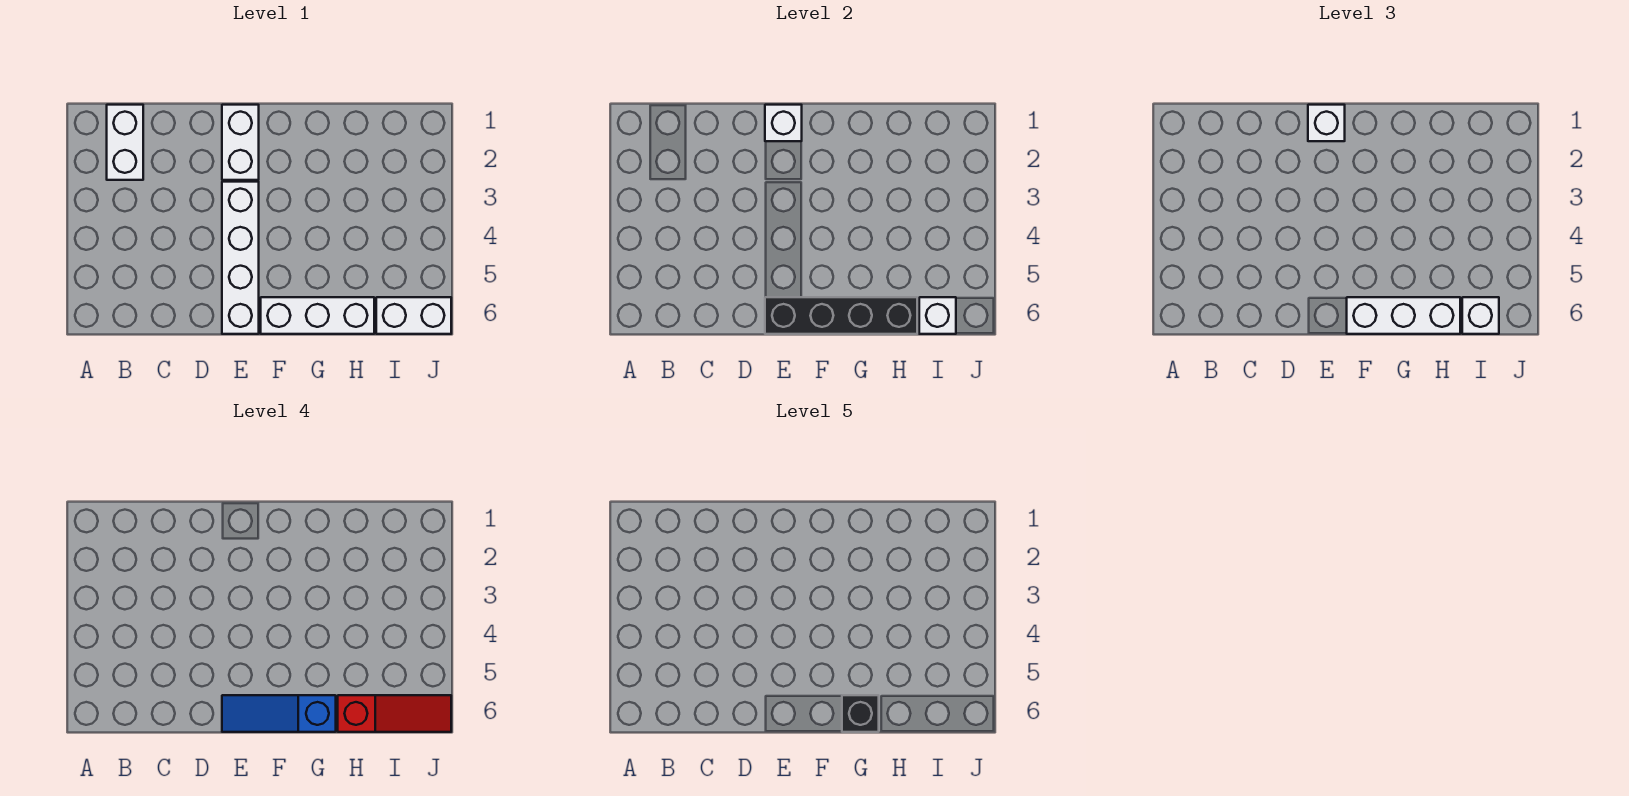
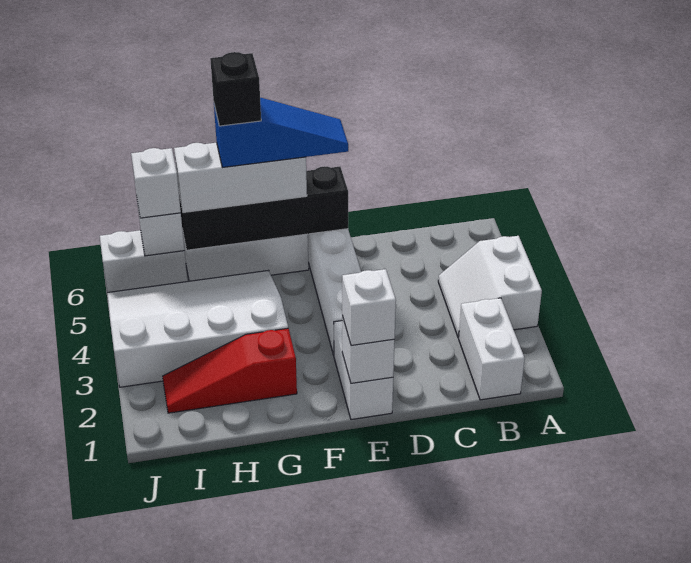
none -> white 2x2 slope [438,236,542,338]
none -> white 3x4 slope [107,271,288,387]
red 1x3 slope [338,695,451,732] -> red 1x3 slope moved to [163,328,297,413]

